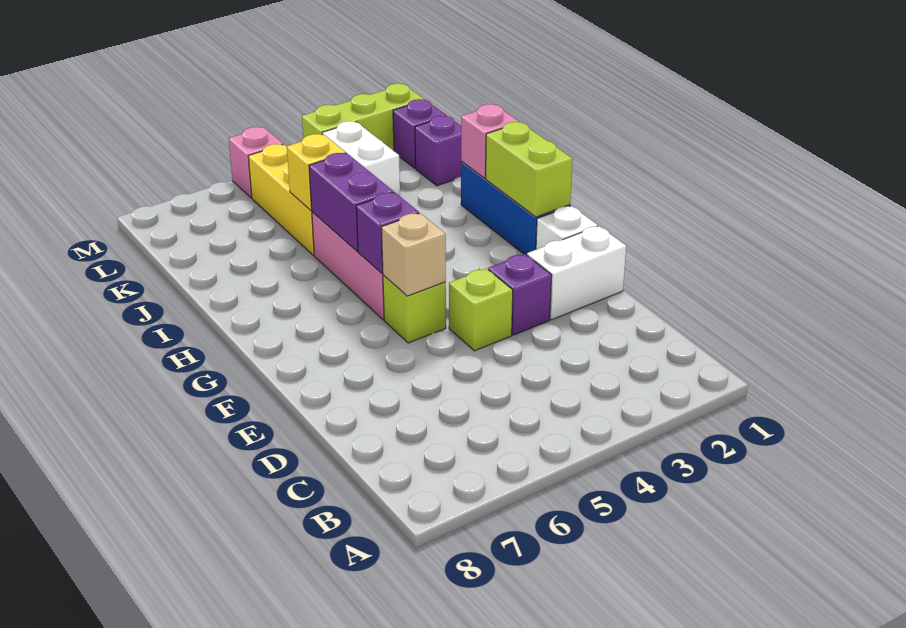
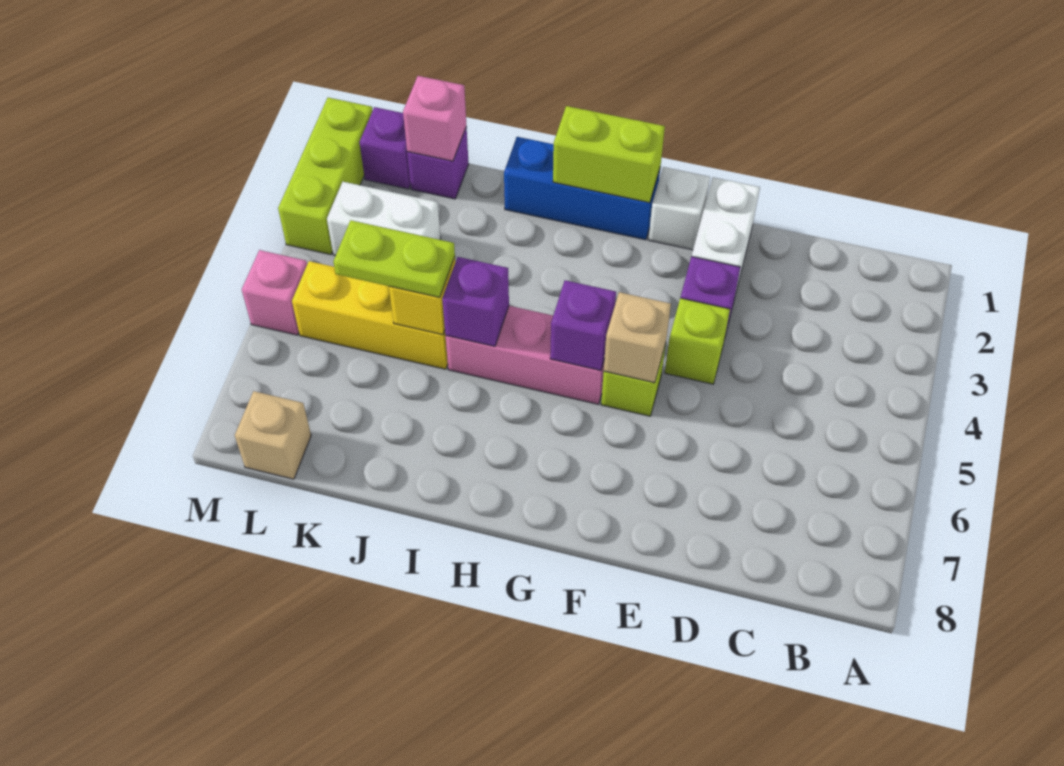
purple 1x2 brick [309,153,394,252] -> purple 1x1 brick [442,257,509,347]
pink 1x1 brick [461,104,519,178] -> pink 1x1 brick moved to [403,76,466,161]
none -> lime 1x2 plate [333,220,455,297]
none -> tan 1x1 brick [235,391,311,479]

